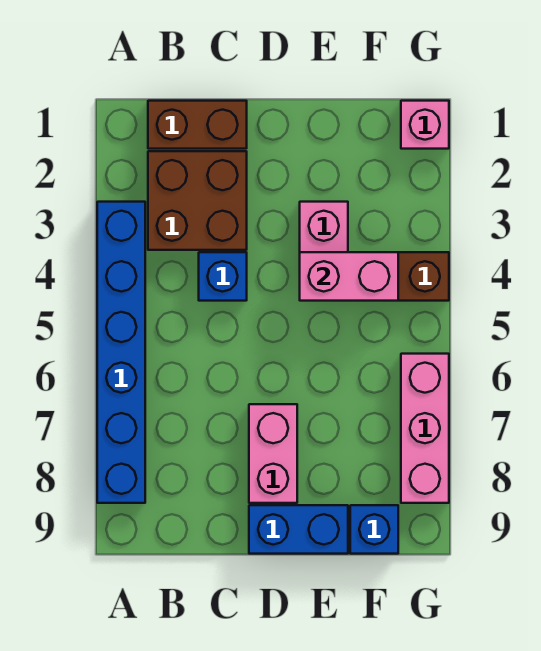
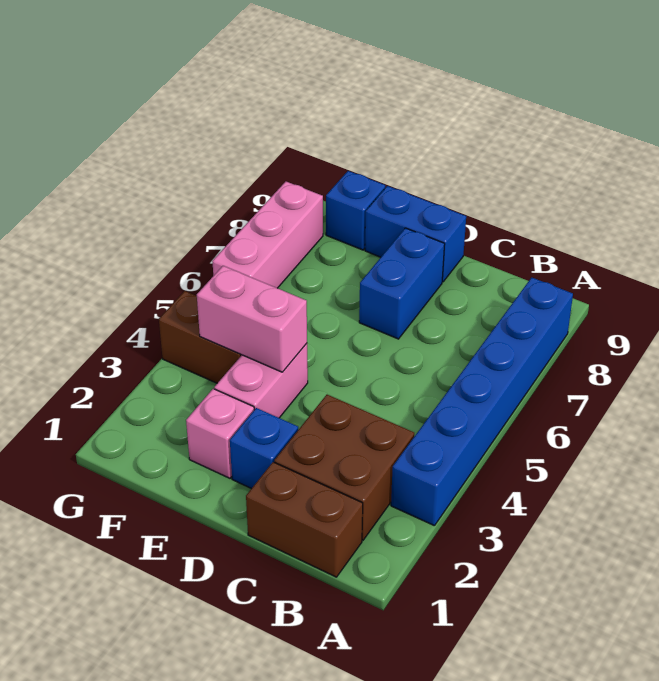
blue 1x1 brick [199,252,247,301] -> blue 1x1 brick moved to [230,408,298,489]
pink 1x2 brick [249,404,297,503] -> blue 1x2 brick [359,228,445,339]
pink 1x1 brick [401,101,449,149] -> pink 1x1 brick moved to [186,389,254,478]

